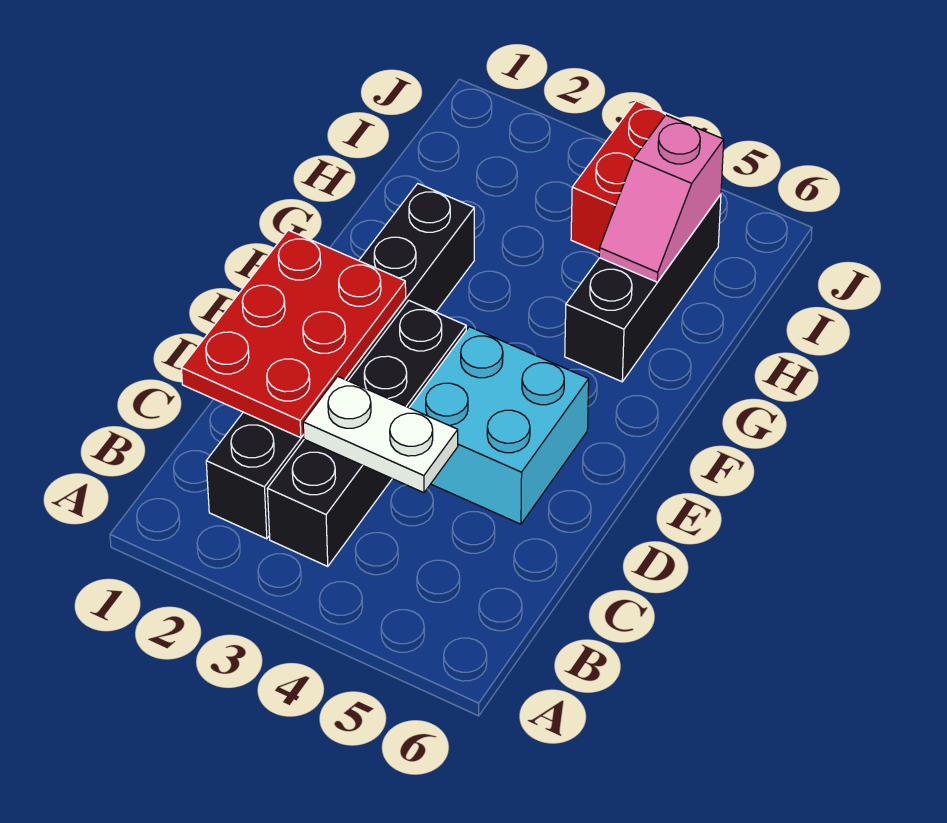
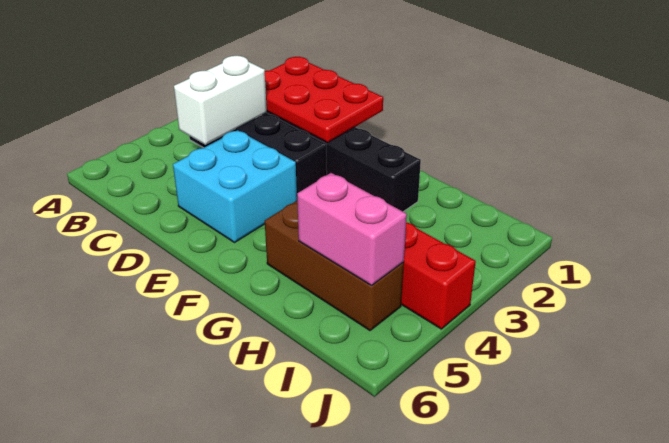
white 1x2 plate [303,376,458,493] -> white 1x2 brick [174,56,267,145]
black 1x3 brick [565,194,721,382] -> brown 1x3 brick [265,201,404,330]
pink 1x2 slope [599,115,724,282] -> pink 1x2 brick [297,173,407,285]

